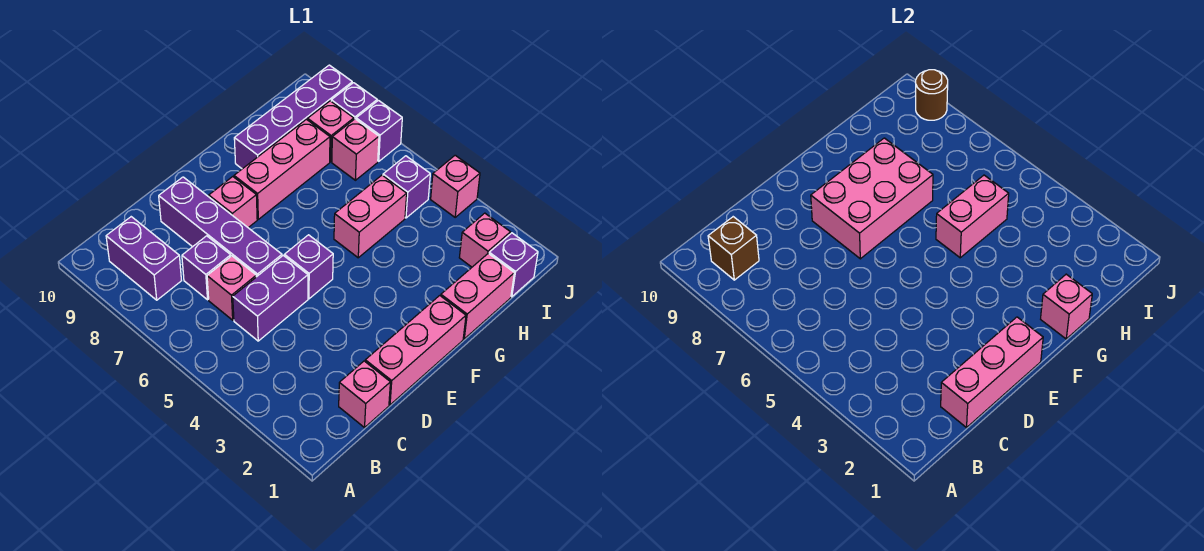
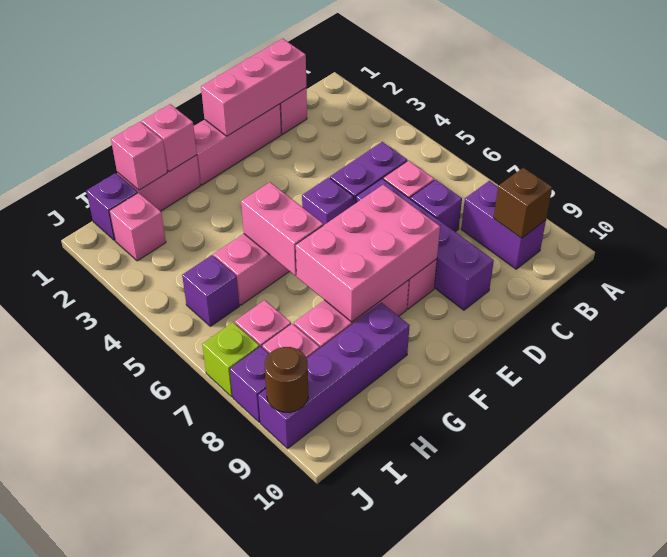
pink 1x2 brick [936,175,1009,258] -> pink 1x2 brick turned to [241,182,323,276]
pink 1x1 brick [431,155,480,217] -> pink 1x1 brick moved to [111,122,167,190]
purple 1x1 brick [356,101,402,161] -> lime 1x1 brick [202,322,260,397]

